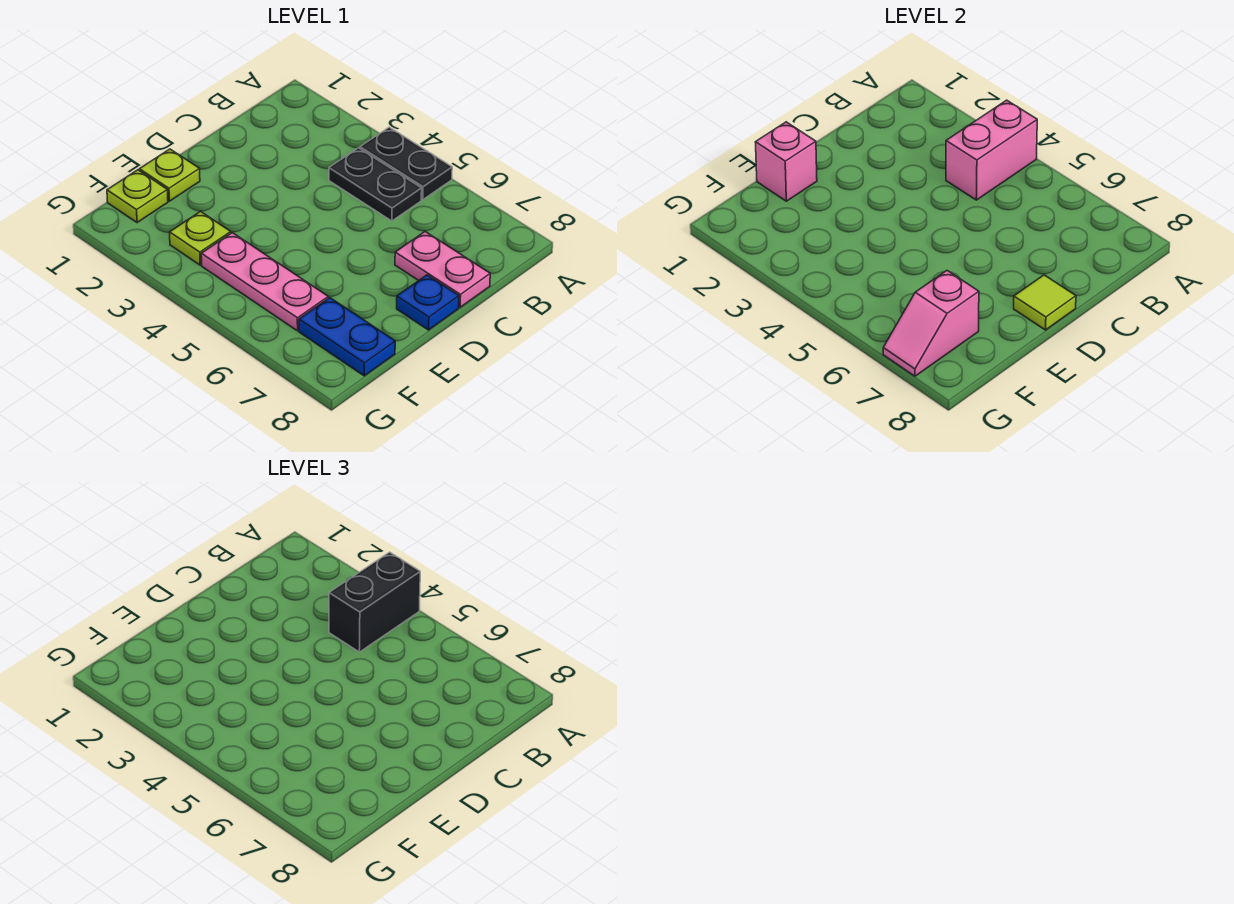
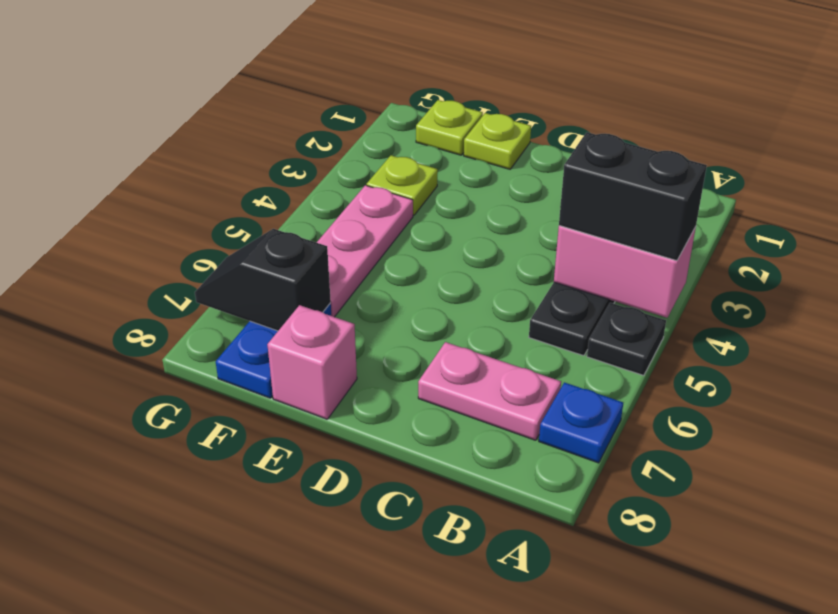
black 1x2 plate [360,127,452,200] -> black 1x1 plate [587,303,666,376]
pink 1x2 plate [395,232,490,307] -> pink 1x2 plate turned to [418,342,561,440]
blue 1x1 plate [397,275,459,330] -> blue 1x1 plate moved to [539,382,623,463]
lime 1x1 tile [1014,275,1076,330] -> none
pink 1x1 brick [755,122,817,201] -> pink 1x1 brick moved to [267,305,357,419]
pink 1x2 slope [883,271,979,376] -> black 1x2 slope [195,229,331,331]

